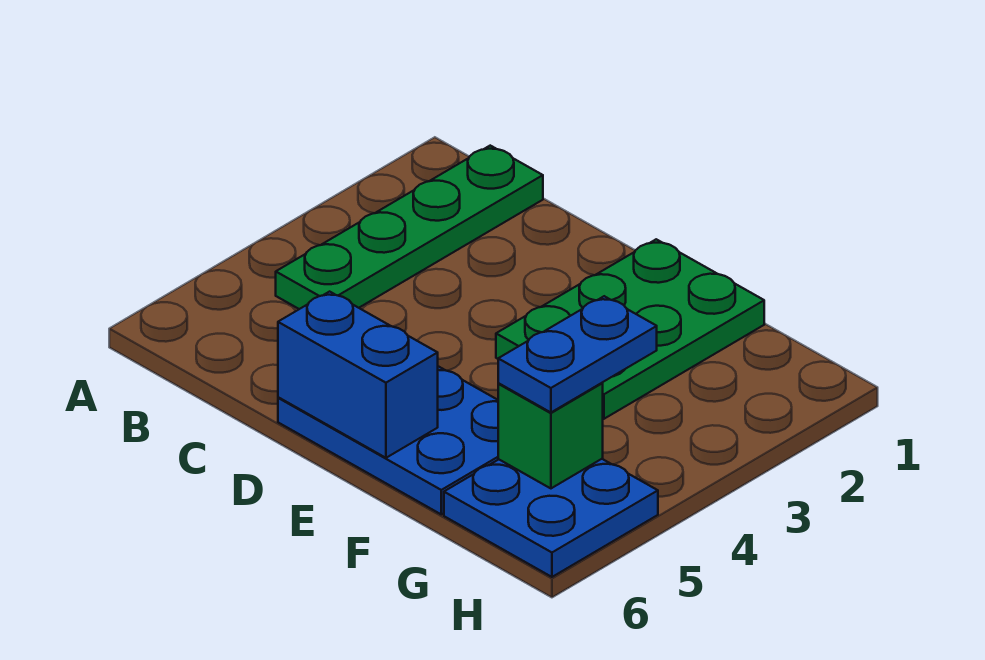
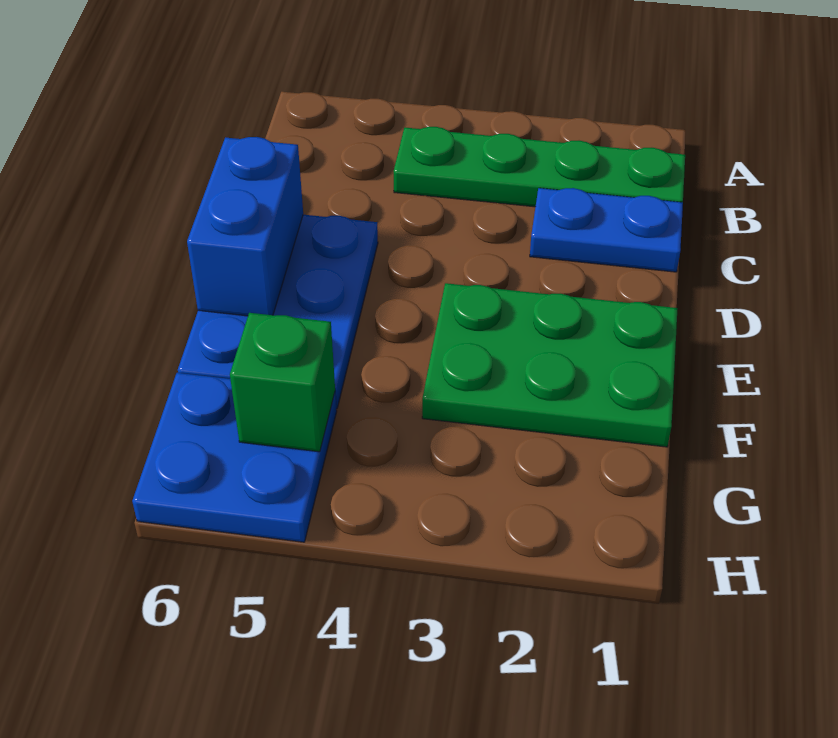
blue 1x2 plate [498,296,657,412] -> blue 1x2 plate moved to [530,188,683,272]

